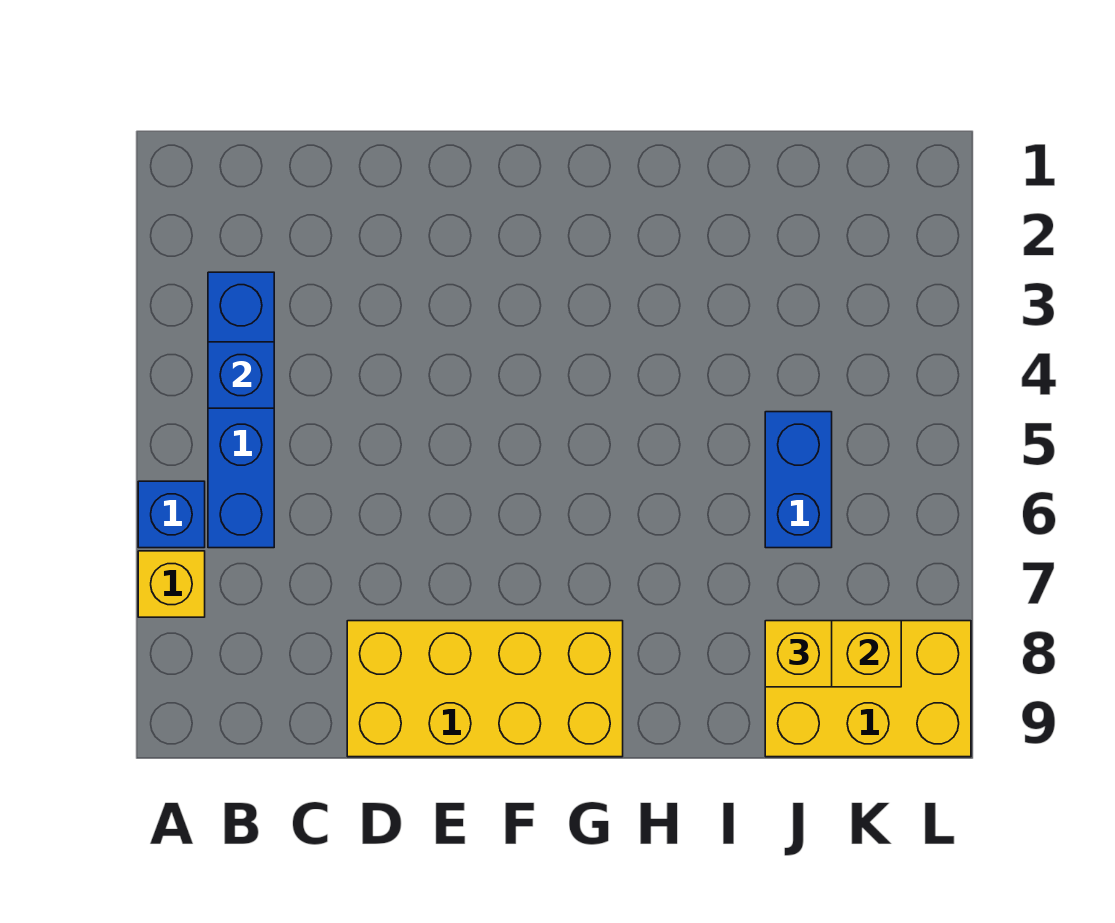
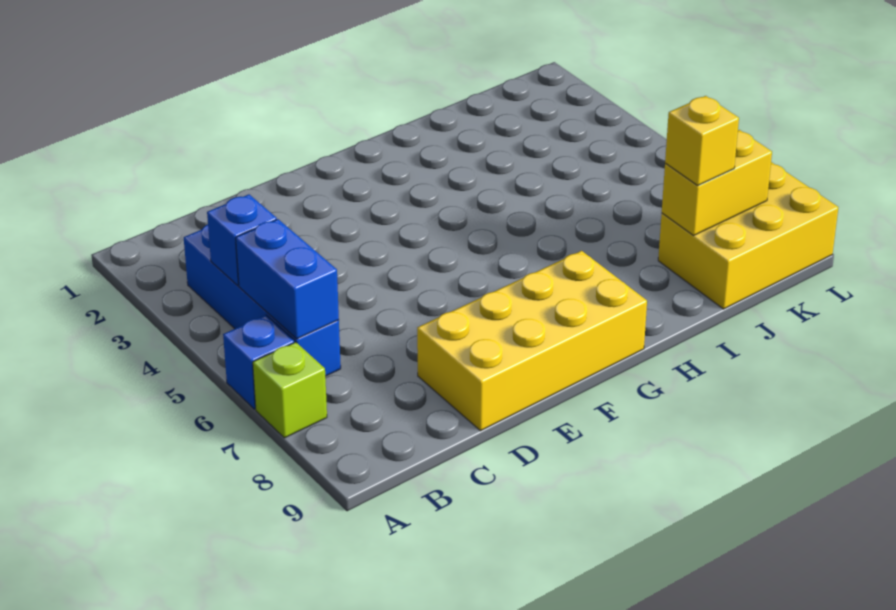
yellow 1x1 brick [138,551,205,617] -> lime 1x1 brick [253,342,327,438]
blue 1x2 brick [765,412,832,548] -> blue 1x2 brick moved to [236,219,339,339]

